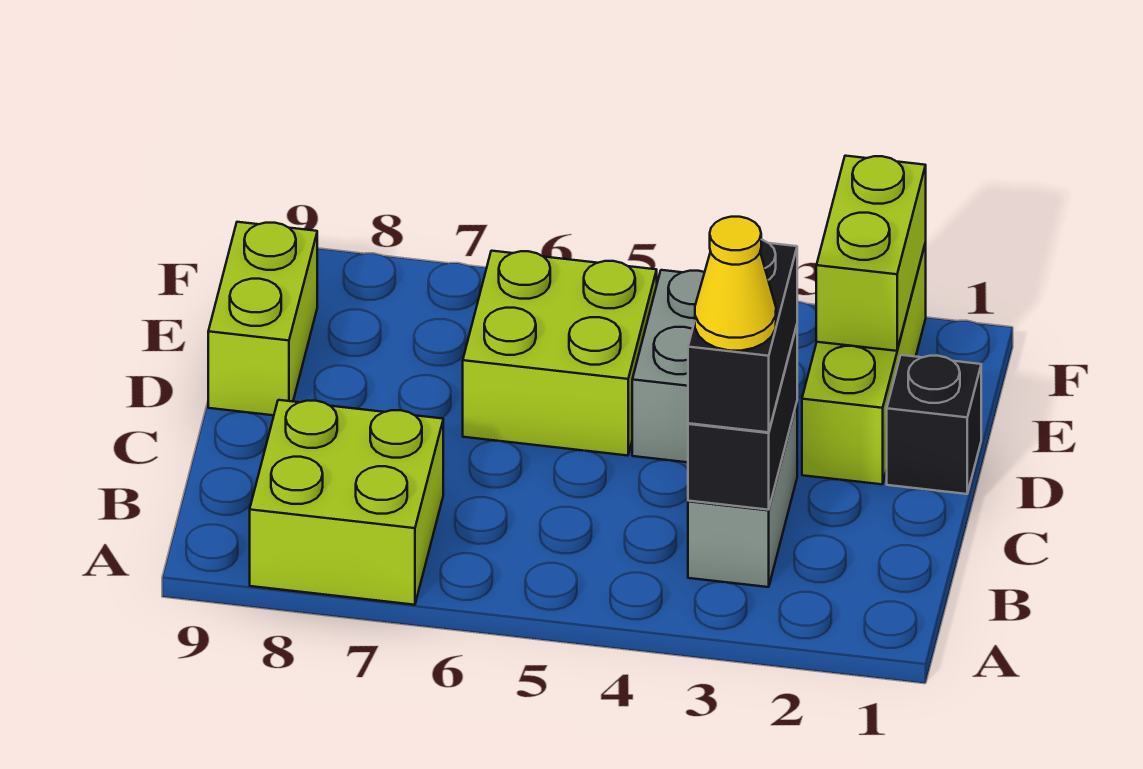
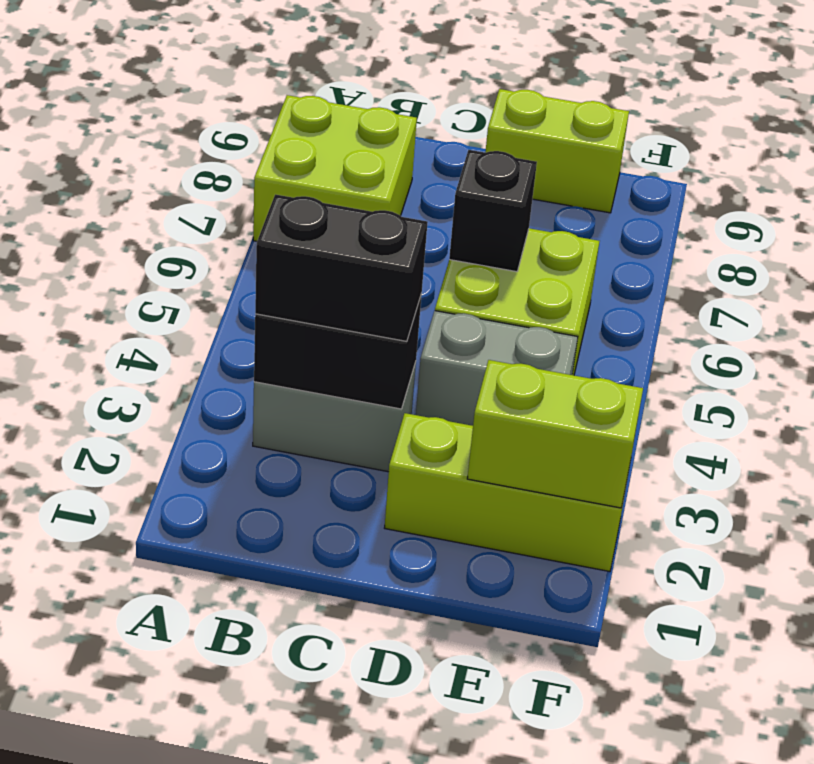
yellow 1x1 cone [695,217,776,351] -> none
black 1x1 brick [887,355,981,494] -> black 1x1 brick moved to [449,150,537,272]

